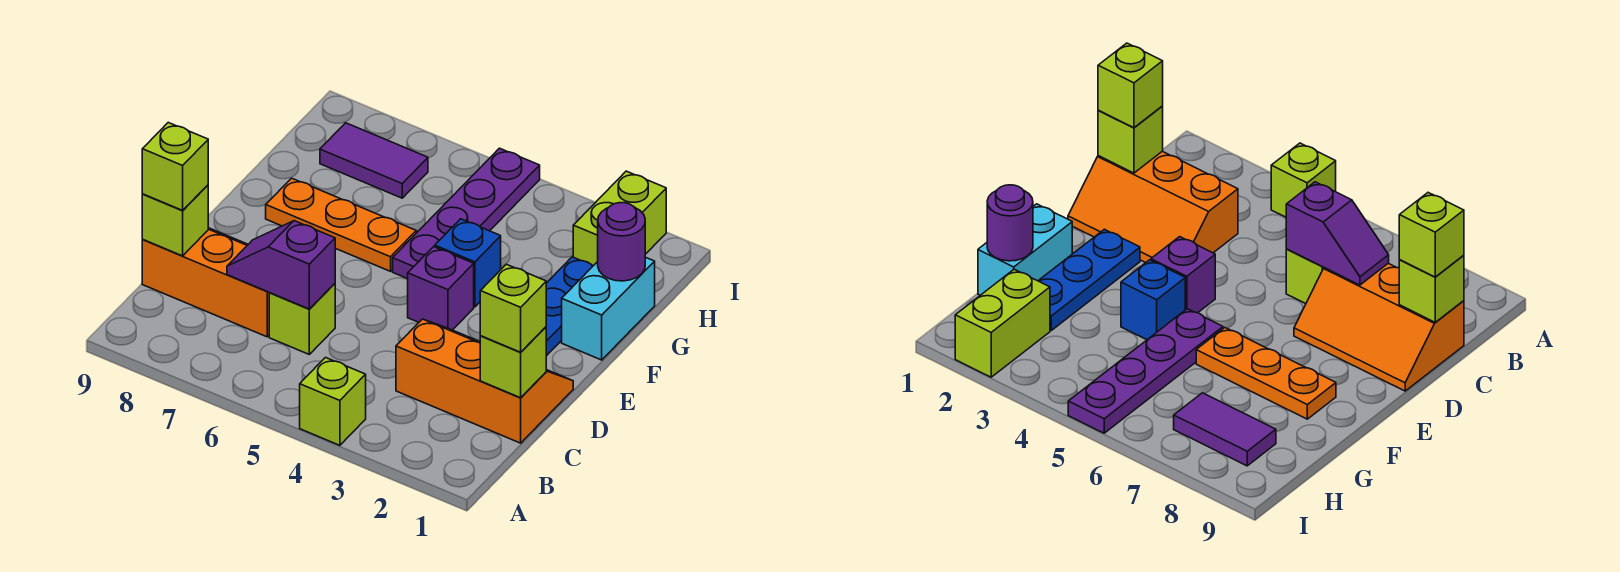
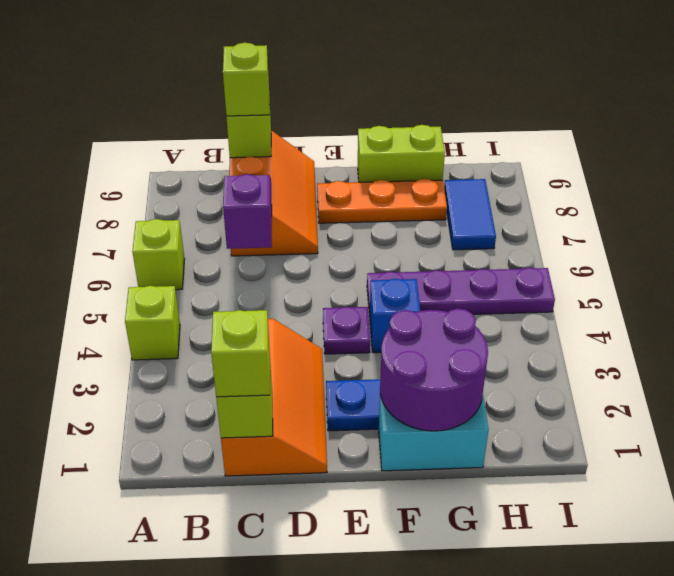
lime 1x1 brick [269,284,335,354] -> lime 1x1 brick moved to [132,219,184,290]
purple 1x1 brick [408,247,474,330] -> purple 1x1 plate [323,307,370,354]
orange 1x3 plate [266,178,416,271] -> orange 1x3 plate turned to [317,179,447,223]
purple 1x1 round brick [598,203,645,281] -> purple 2x2 round brick [380,309,488,431]
lime 1x2 brick [573,171,666,266] -> lime 1x2 brick moved to [358,125,445,182]
purple 1x2 tile [320,123,428,198] -> blue 1x2 tile [444,179,496,250]

